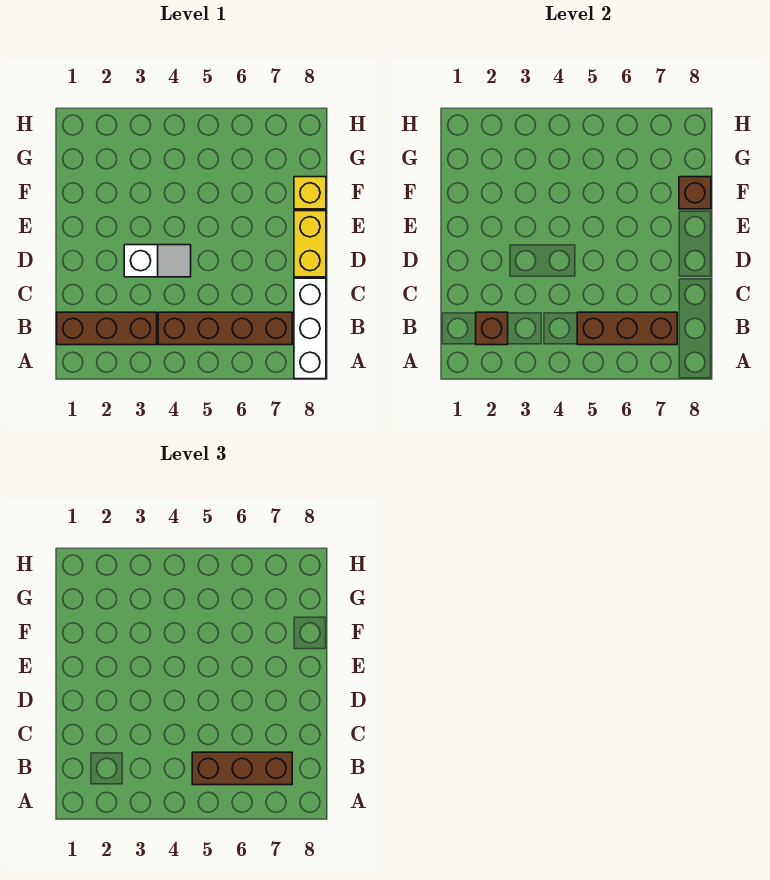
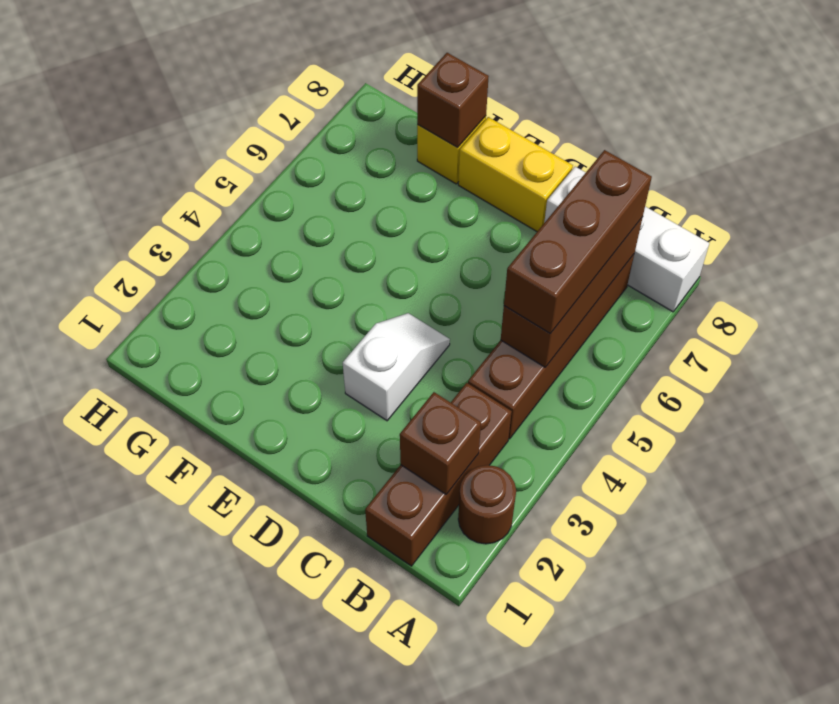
none -> brown 1x1 round brick [458,465,516,544]

